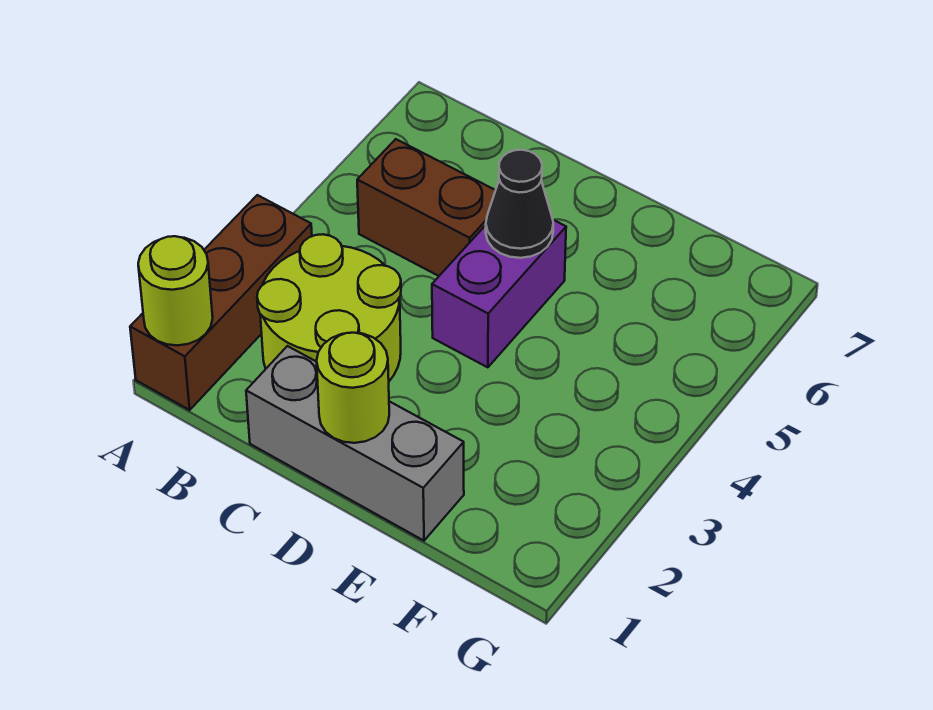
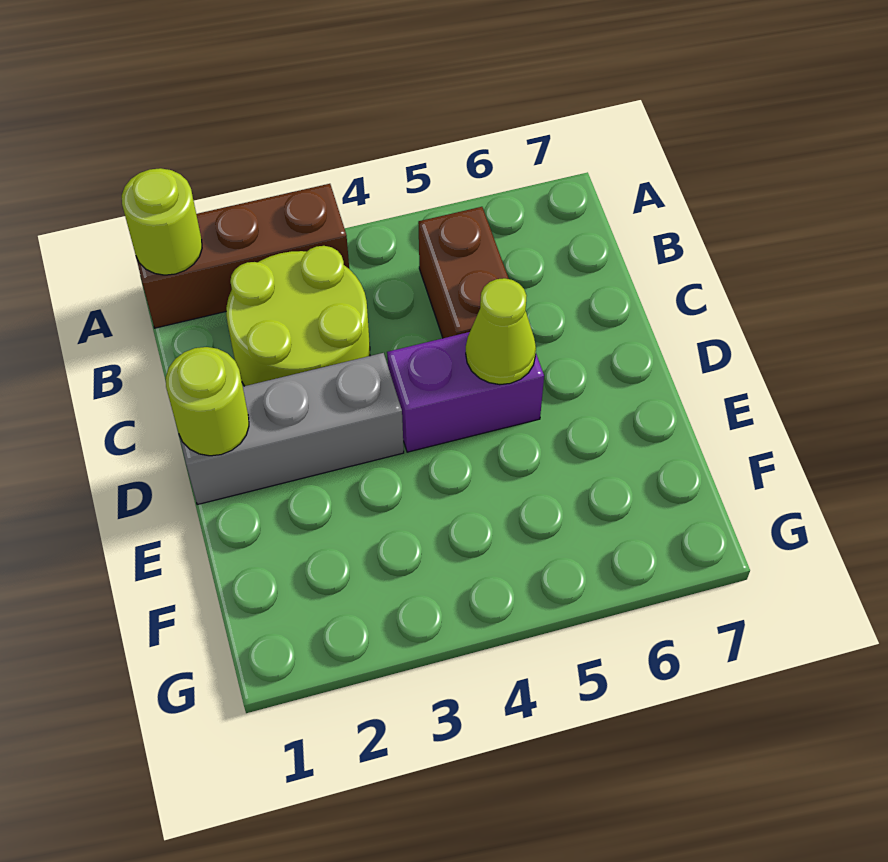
grey 1x3 brick [246,346,464,541] -> grey 1x3 brick turned to [179,353,404,505]
black 1x1 cone [486,150,553,258] -> lime 1x1 cone [466,278,536,385]

